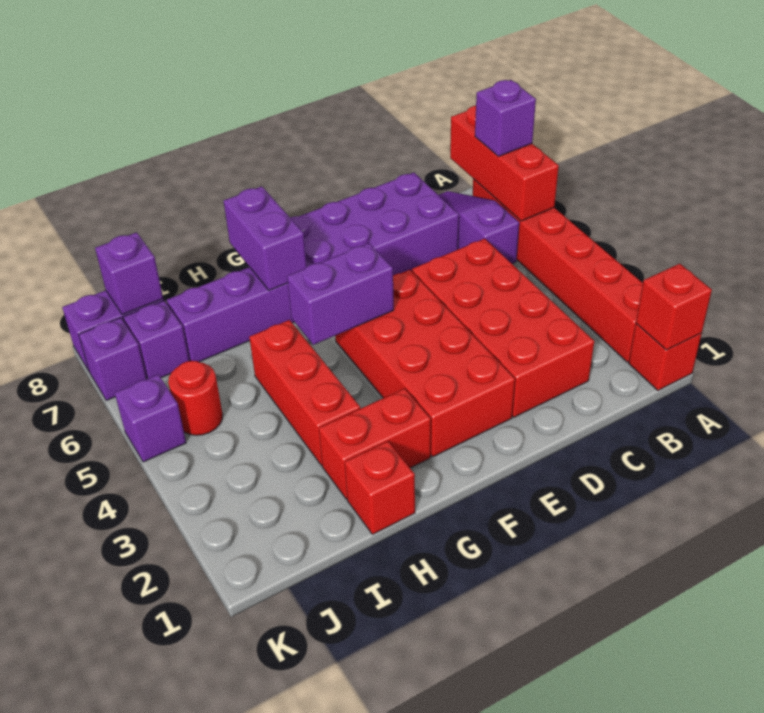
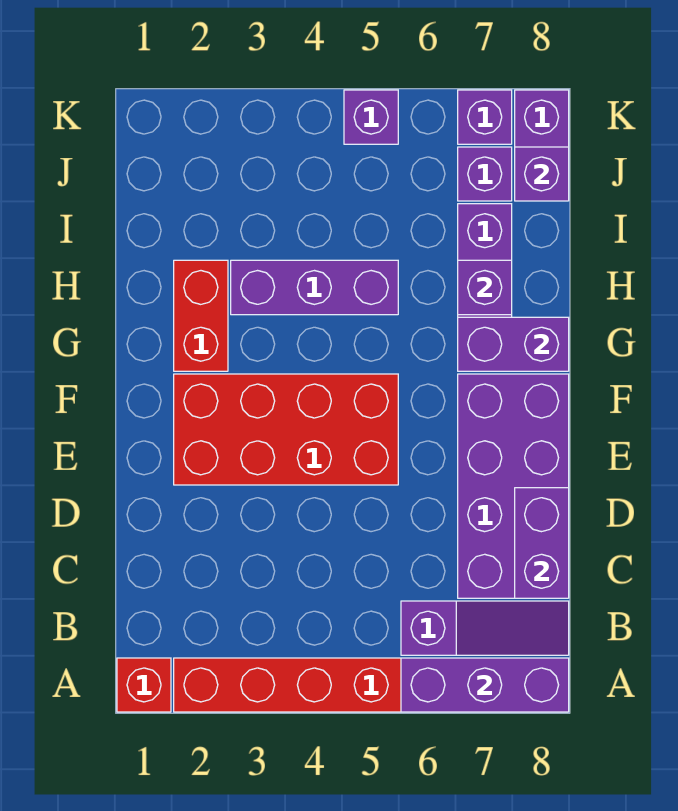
red 1x1 brick [636,264,712,350] -> none
red 1x3 brick [450,106,559,221] -> purple 1x3 brick [401,658,569,712]
purple 1x1 brick [475,80,536,156] -> purple 1x1 brick moved to [458,260,512,315]
red 2x4 brick [412,239,594,417] -> none
purple 1x2 brick [287,243,394,345] -> purple 1x2 brick moved to [515,488,569,598]
red 1x1 brick [345,441,415,534] -> none
red 1x3 brick [249,320,360,465] -> purple 1x3 brick [231,260,398,315]
red 1x1 round brick [168,361,223,435] -> none

